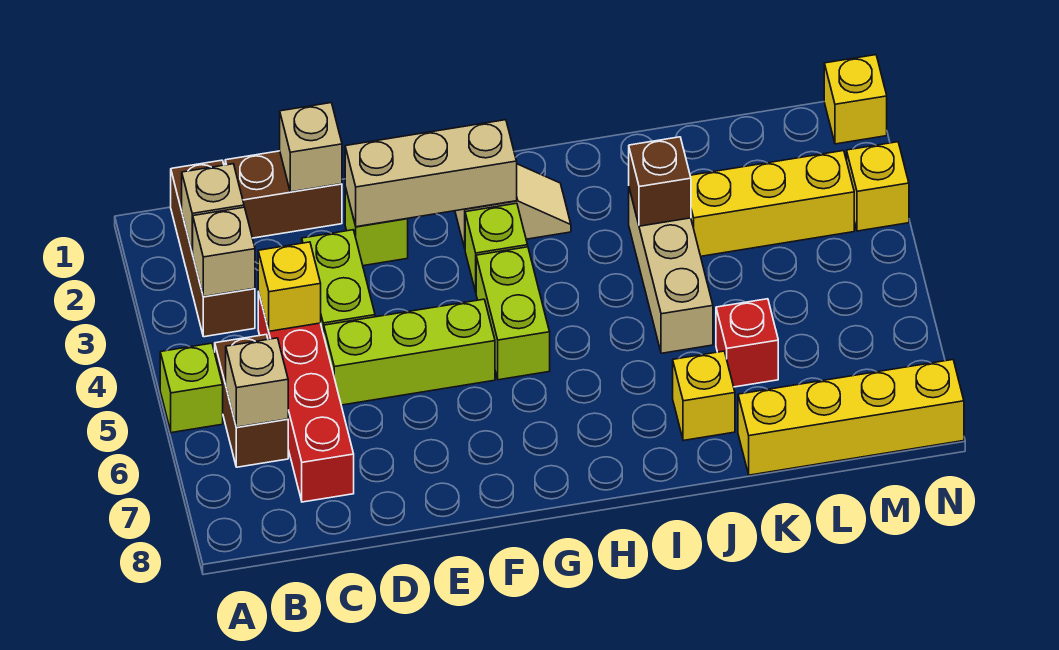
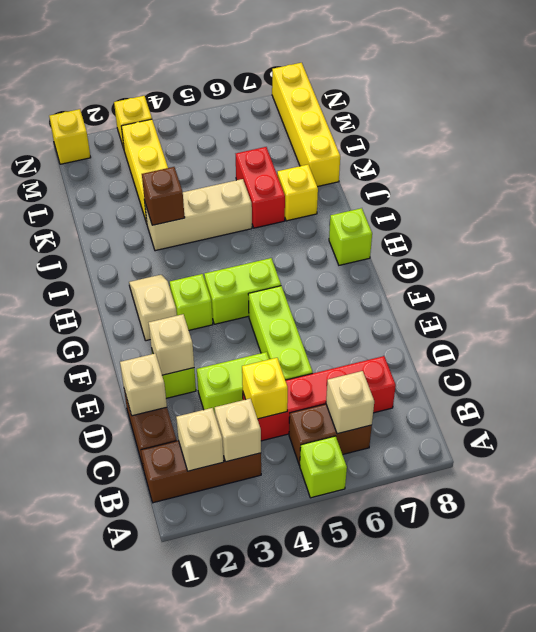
tan 1x3 brick [345,120,517,227] -> tan 1x1 brick [149,314,194,375]
none -> lime 1x1 brick [329,208,372,265]
red 1x1 brick [716,299,778,387] -> red 1x2 brick [236,147,285,228]

